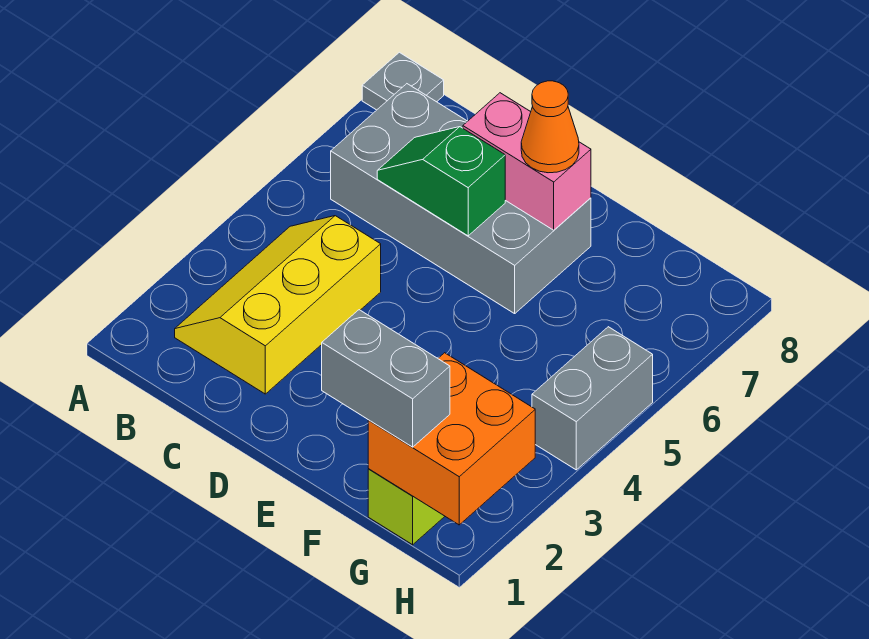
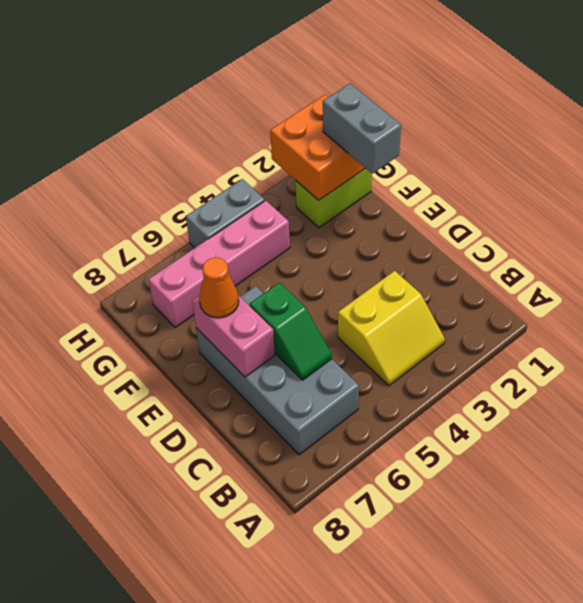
grey 1x1 plate [362,52,444,110] -> none
yellow 2x3 slope [175,216,381,394] -> yellow 2x2 slope [338,271,445,386]
none -> pink 1x4 brick [148,200,290,328]

